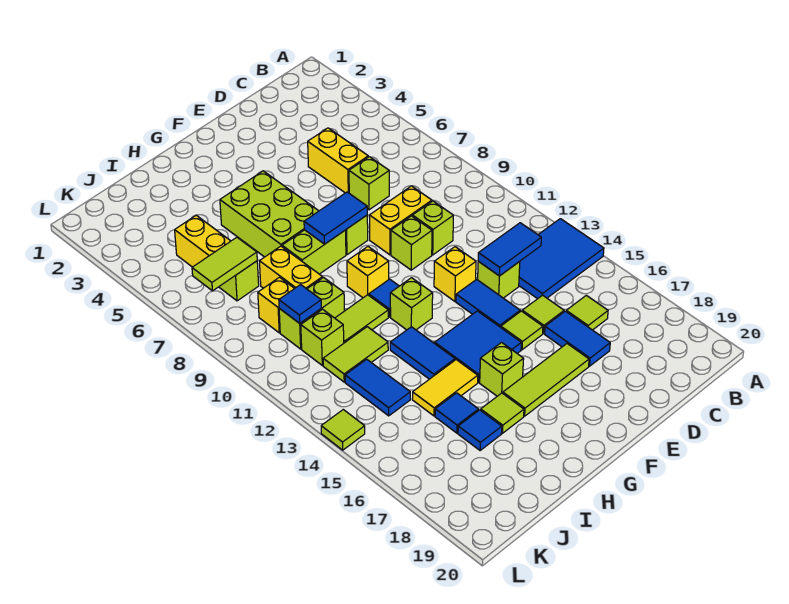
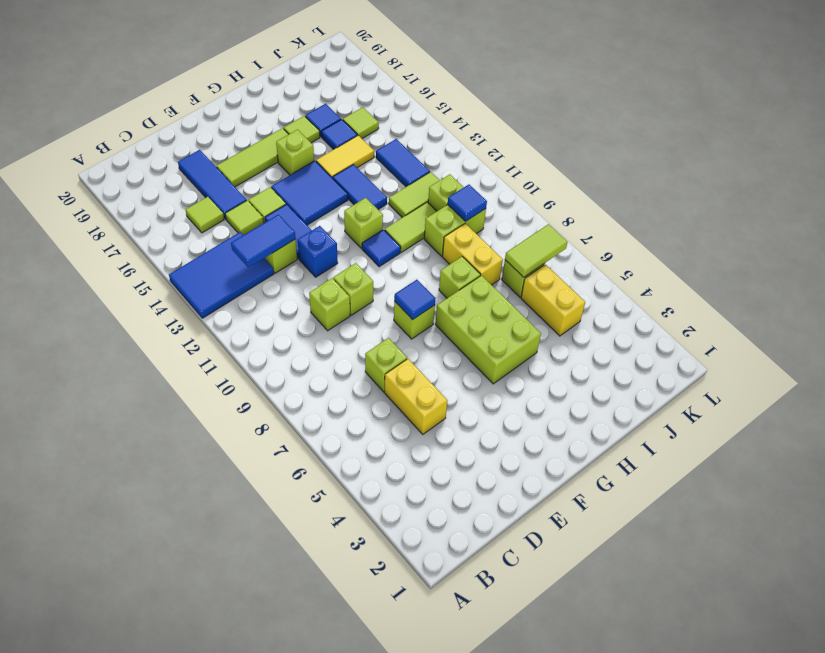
yellow 1x2 brick [369,186,432,255] -> none
blue 1x2 tile [545,311,610,366] -> blue 1x3 tile [178,150,247,219]
yellow 1x1 brick [434,247,476,301] -> blue 1x1 brick [298,226,338,277]
blue 1x2 tile [304,192,367,244] -> blue 1x1 tile [394,280,436,320]
lime 1x2 brick [282,230,346,274] -> lime 1x1 brick [439,257,481,298]
yellow 1x1 brick [347,247,389,298] -> none
yellow 1x1 brick [258,277,295,333] -> none
lime 1x1 tile [321,410,365,450] -> lime 1x1 tile moved to [343,107,379,139]

